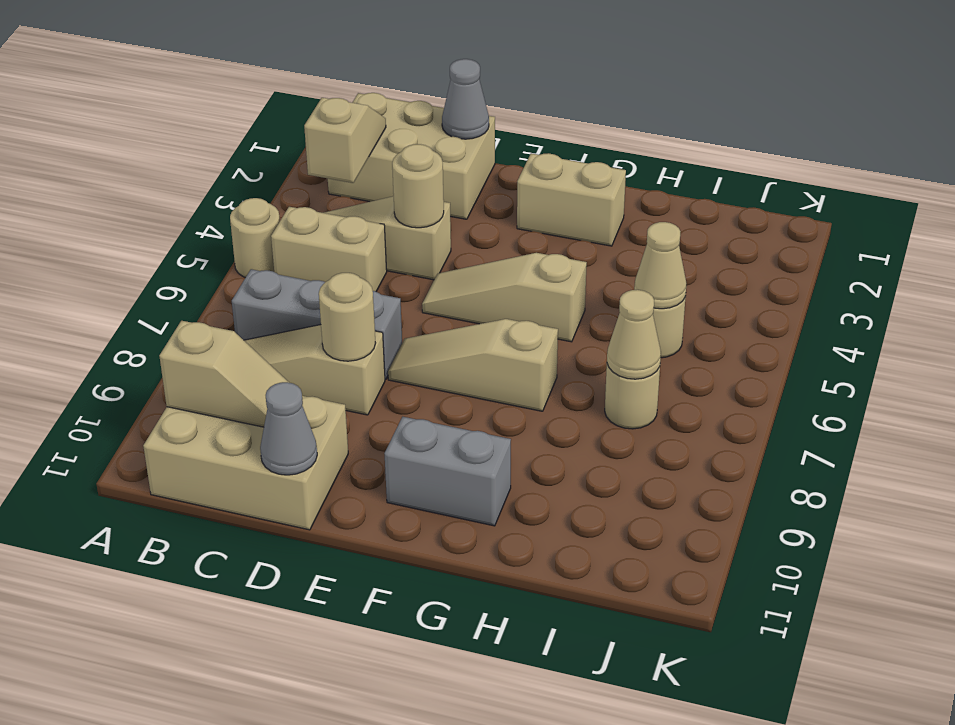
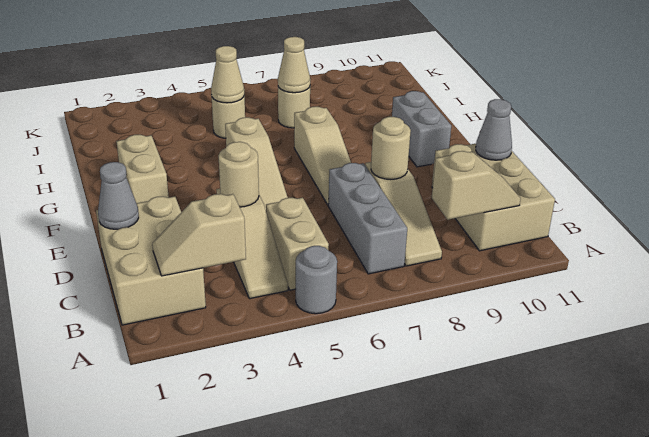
tan 1x1 round brick [230,198,280,278] -> grey 1x1 round brick [296,246,337,314]
tan 1x2 slope [159,321,289,427] -> tan 1x2 slope turned to [432,151,521,220]

